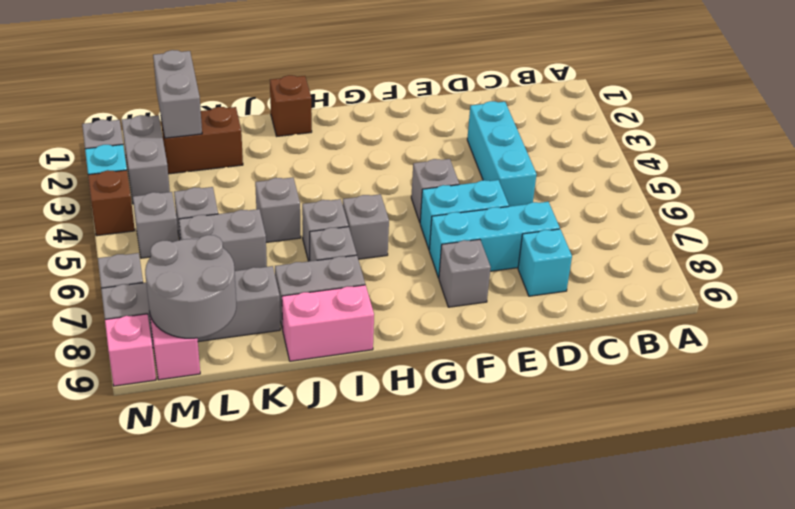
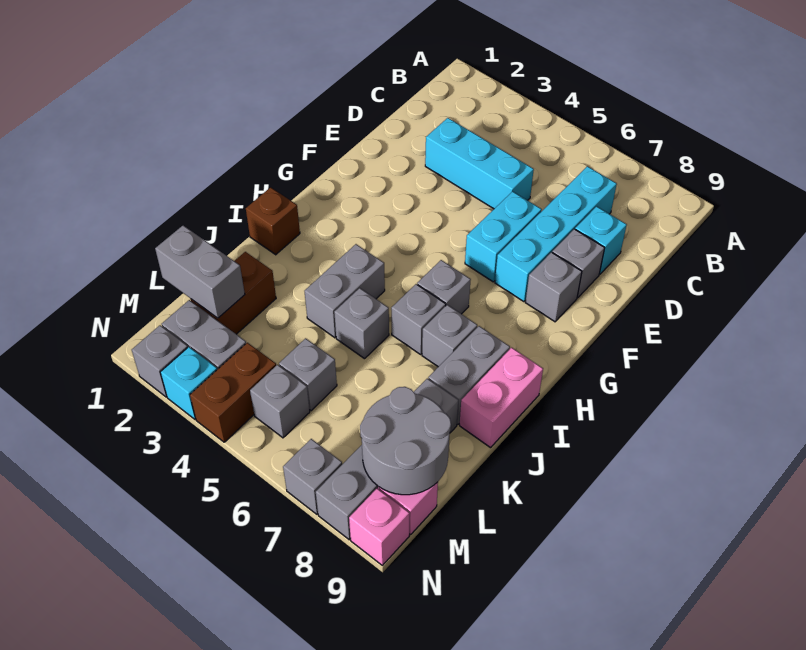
cyan 1x3 brick [429,202,560,278] -> cyan 1x4 brick [495,166,617,302]
grey 1x1 brick [411,159,459,222] -> grey 1x1 brick moved to [552,229,605,298]
grey 1x2 brick [179,209,267,271] -> grey 1x2 brick moved to [305,244,385,338]
brown 1x1 brick [88,170,135,236] -> brown 1x2 brick [190,343,276,442]

